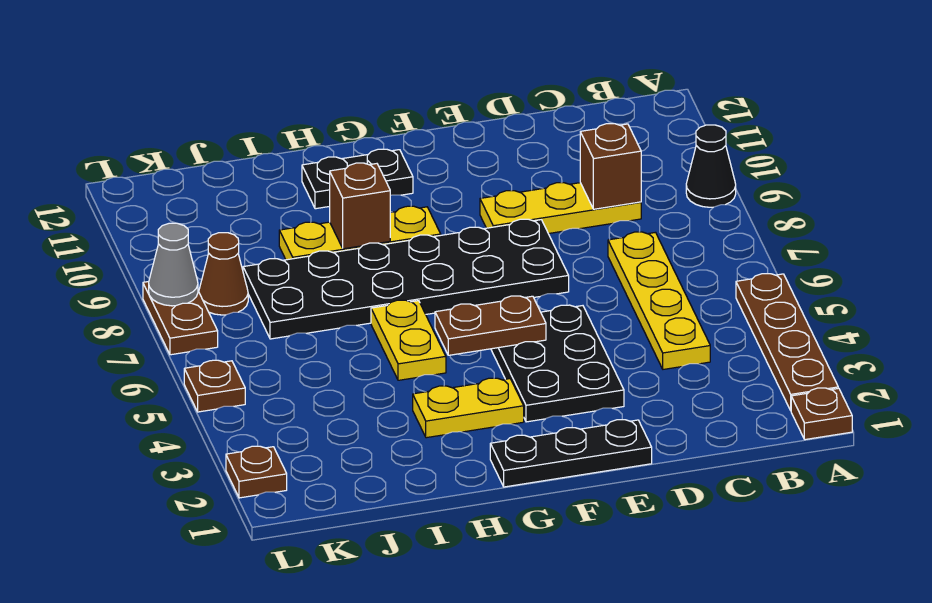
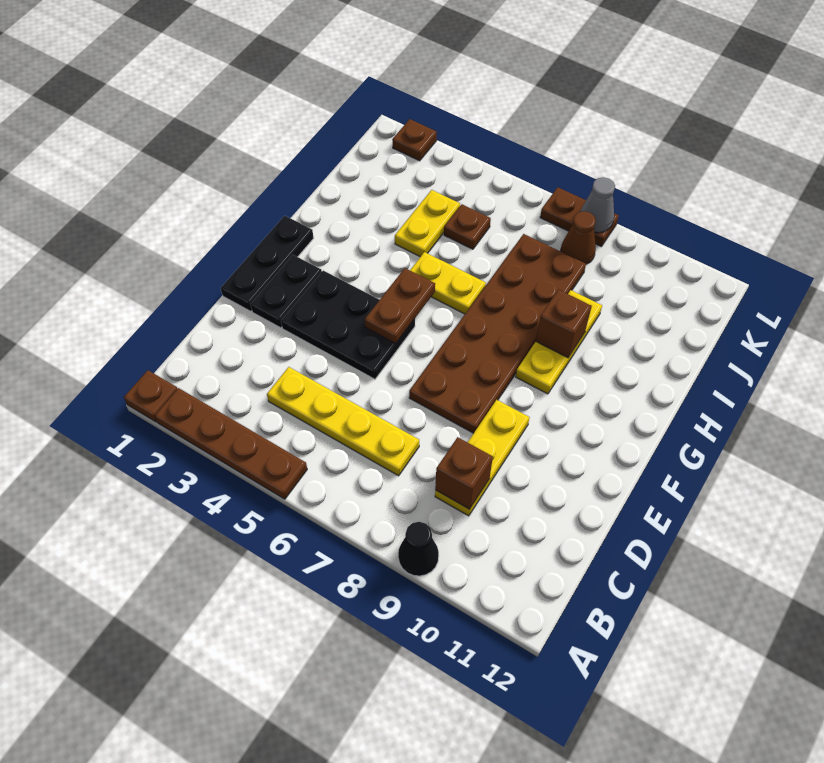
black 2x6 plate [243,219,569,339] -> brown 2x6 plate [409,234,586,433]
yellow 1x2 plate [413,378,524,438] -> yellow 1x2 plate moved to [395,190,460,257]
black 1x2 plate [302,149,413,209] -> black 1x2 plate moved to [251,255,322,328]
brown 1x1 plate [184,360,245,412] -> brown 1x1 plate moved to [444,204,491,249]

